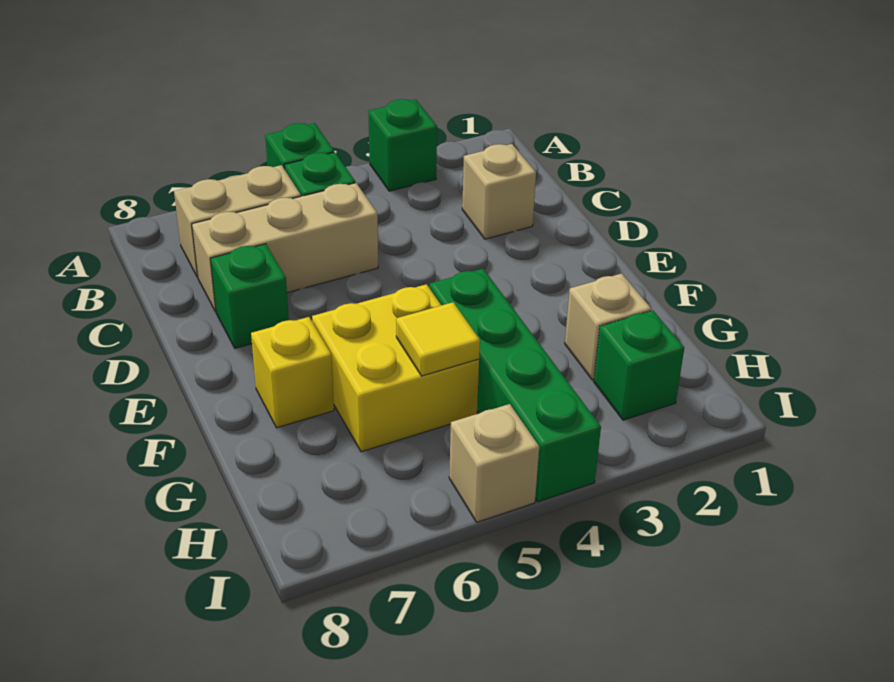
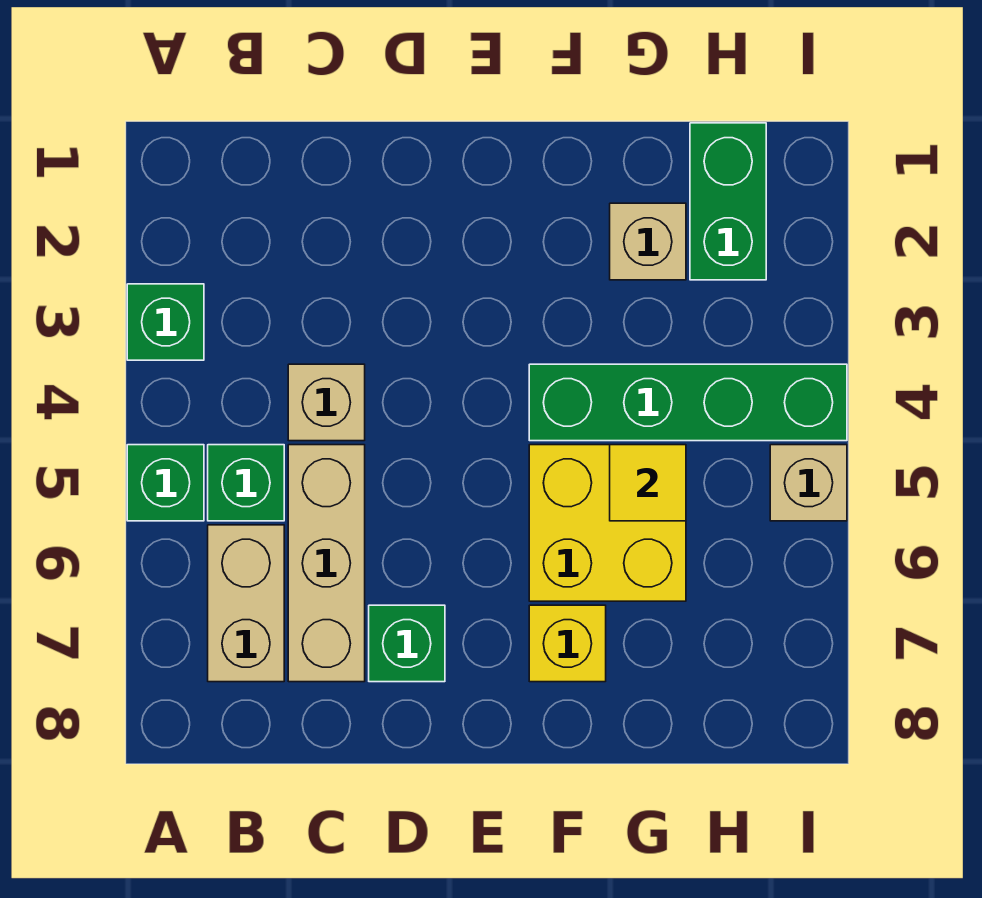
tan 1x1 brick [462,144,536,239] -> tan 1x1 brick moved to [288,364,365,441]
green 1x1 brick [594,310,684,420] -> green 1x2 brick [690,123,766,280]

